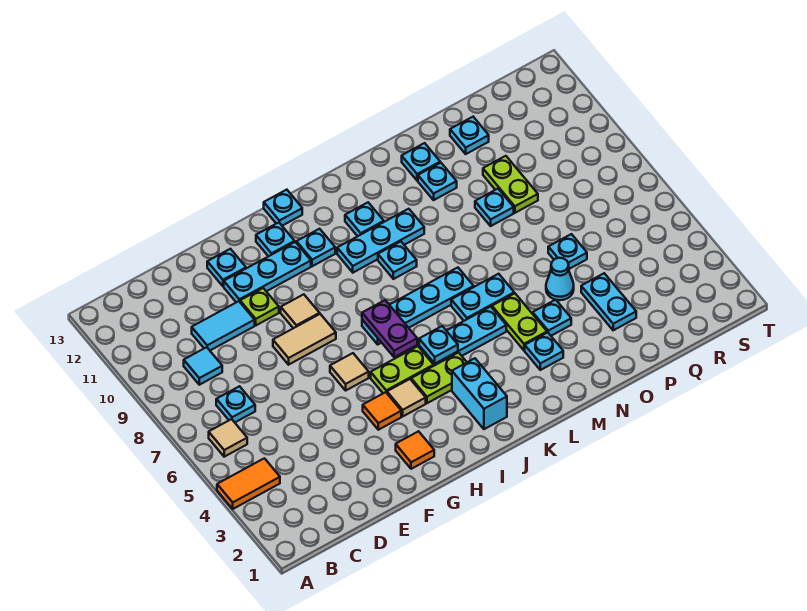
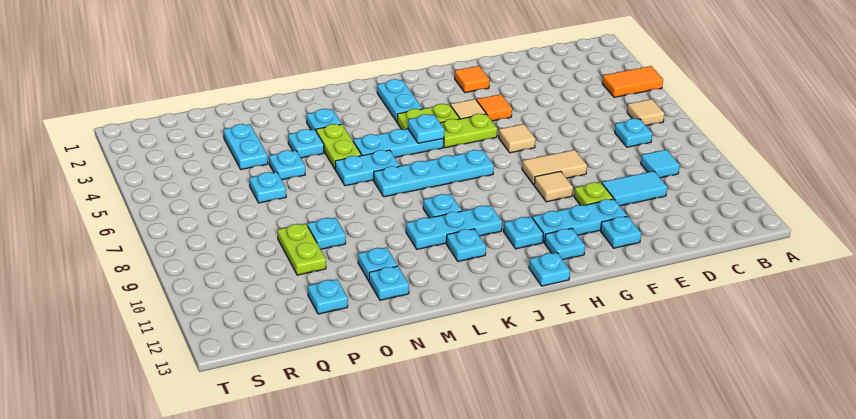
purple 1x2 plate [362,300,417,357] -> none
cyan 1x2 brick [452,358,507,429] -> cyan 1x2 plate [377,79,422,122]
cyan 1x1 cone [546,258,574,300] -> cyan 1x1 plate [269,150,305,180]

